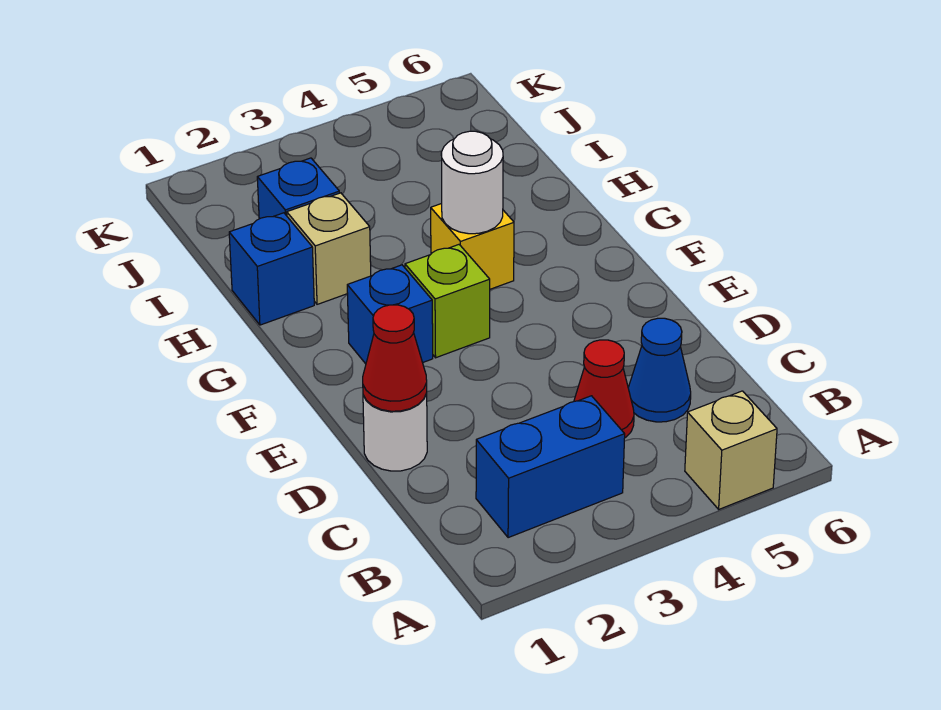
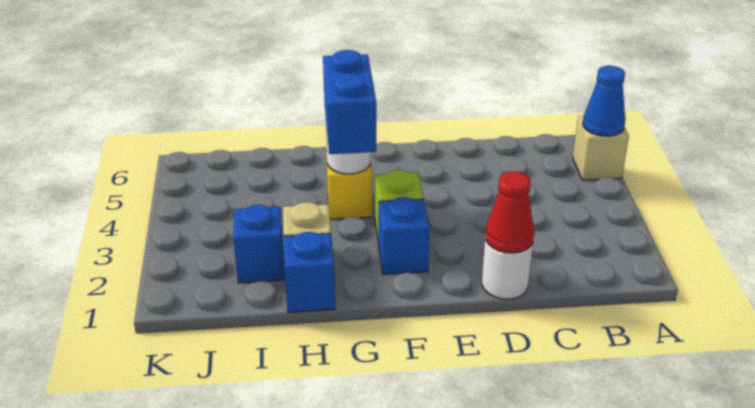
blue 1x2 brick [476,396,625,538] -> blue 1x2 brick moved to [323,50,376,154]
red 1x1 cone [574,340,634,438] -> none
blue 1x1 cone [628,318,691,422] -> blue 1x1 cone moved to [583,66,625,136]

